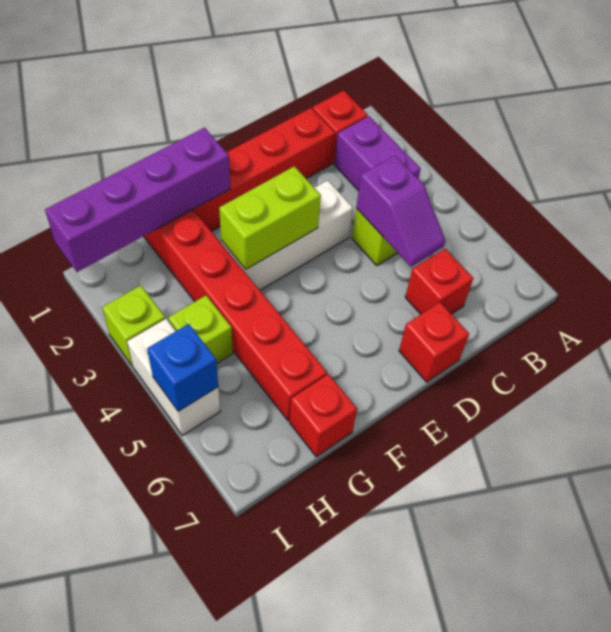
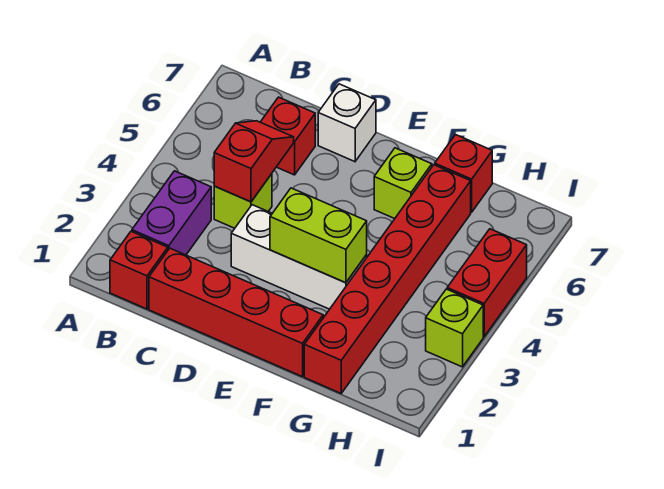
purple 1x2 slope [356,156,445,267] -> red 1x2 slope [214,121,294,202]
red 1x1 brick [399,302,469,382] -> white 1x1 brick [318,84,376,162]
purple 1x4 brick [45,128,230,272] -> none
lime 1x1 brick [168,295,233,363] -> lime 1x1 brick moved to [374,148,432,219]
white 1x2 brick [127,319,220,435] -> red 1x2 brick [447,229,527,337]
blue 1x1 brick [147,324,218,411] -> none

